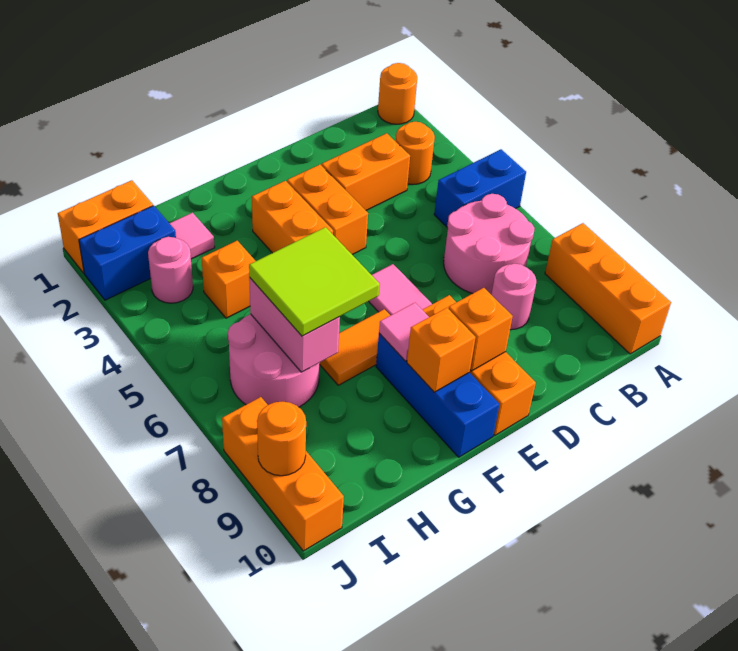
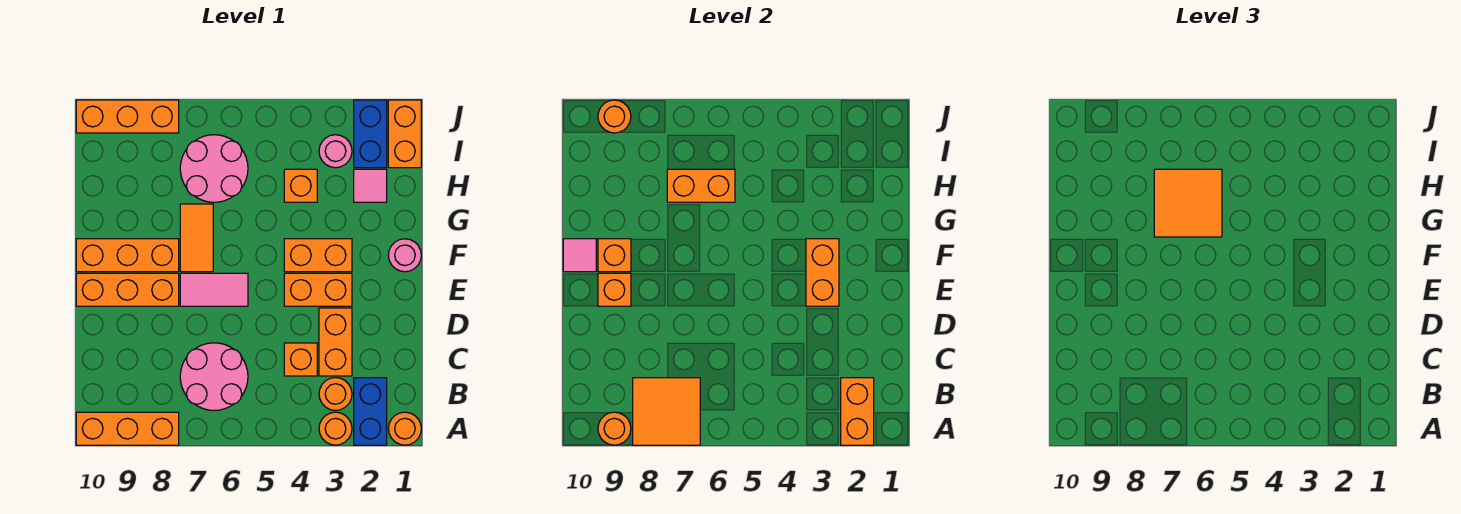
none -> orange 1x2 brick [841,378,874,445]
none -> orange 1x1 round brick [319,412,352,445]
blue 1x2 brick [434,149,526,227] -> blue 1x2 brick moved to [354,378,387,445]
none -> orange 2x2 tile [633,378,700,445]
none -> orange 1x1 round brick [598,412,631,445]
none -> orange 1x1 brick [284,343,317,376]
pink 1x1 round brick [491,264,536,330] -> pink 1x1 round brick moved to [388,239,421,272]
none -> orange 1x2 brick [806,239,839,306]
blue 1x3 brick [376,333,500,457] -> orange 1x3 brick [76,239,179,272]
pink 1x1 tile [379,303,429,361] -> pink 1x1 tile moved to [563,239,596,272]
lime 2x2 tile [249,227,380,336] -> orange 2x2 tile [1154,169,1222,237]
pink 1x2 brick [249,278,340,372] -> orange 1x2 brick [667,169,735,202]

